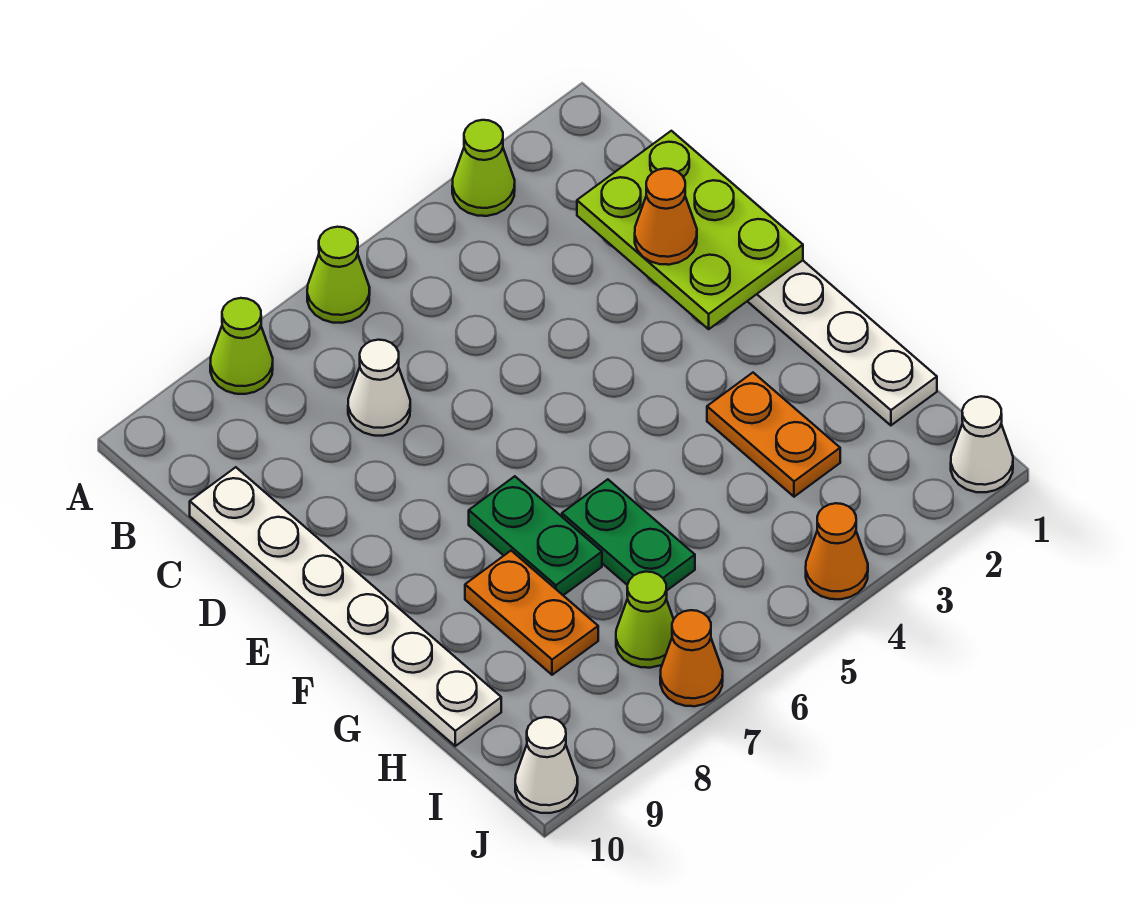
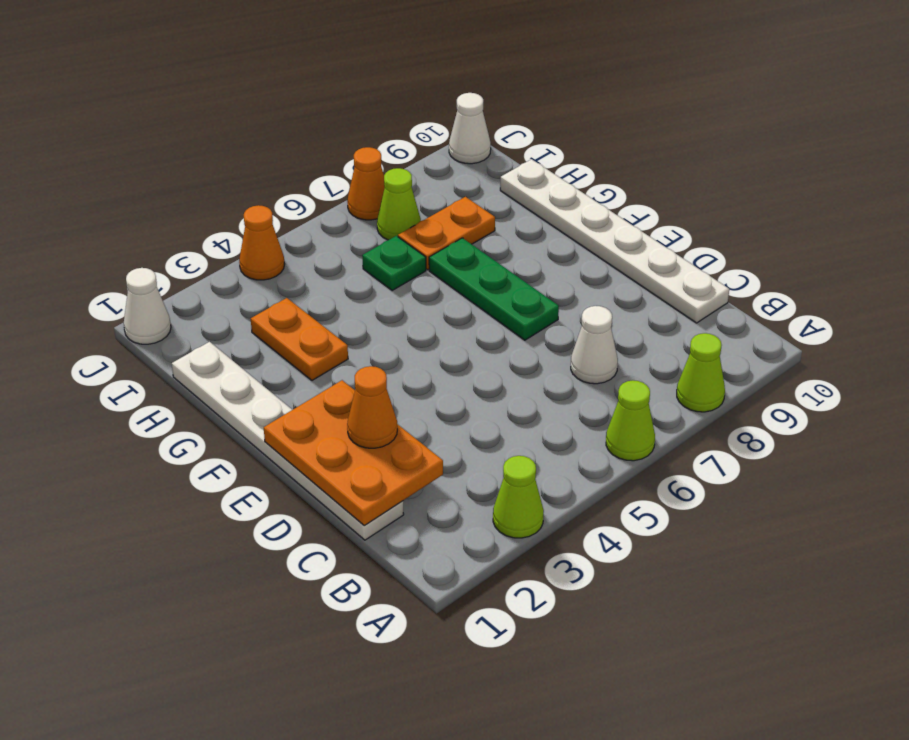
lime 2x3 plate [577,131,803,329] -> orange 2x3 plate [264,380,443,525]
green 1x2 plate [469,476,602,595] -> green 1x3 plate [429,238,559,340]
green 1x2 plate [562,479,695,590] -> green 1x1 plate [362,236,426,290]
orange 1x2 plate [465,551,598,675] -> orange 1x2 plate turned to [398,197,495,270]

